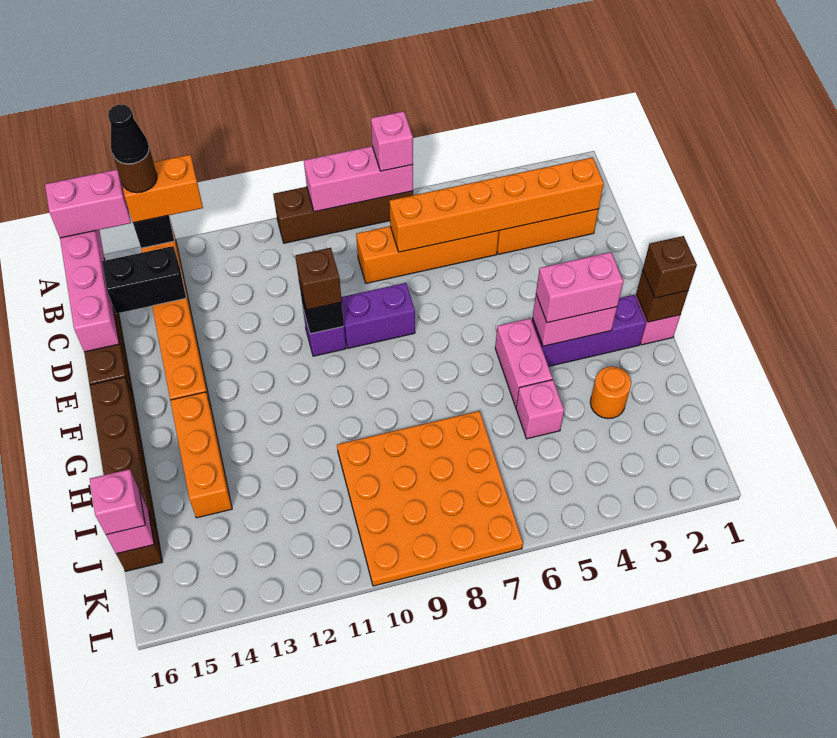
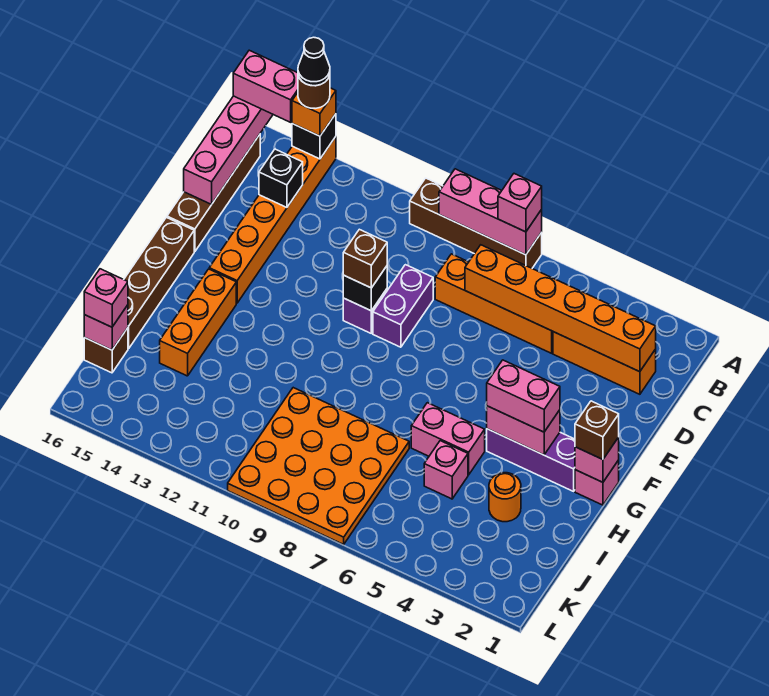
orange 1x2 brick [122,155,203,223] -> orange 1x1 brick [292,88,336,136]
black 1x2 brick [102,246,186,314] -> black 1x1 brick [259,149,303,207]
purple 1x2 brick [341,283,415,348] -> purple 1x2 brick turned to [373,265,433,347]
brown 1x1 brick [636,270,688,322] -> pink 1x1 brick [575,437,619,482]
pink 1x2 brick [495,318,553,407] -> pink 1x2 brick turned to [411,403,485,475]

